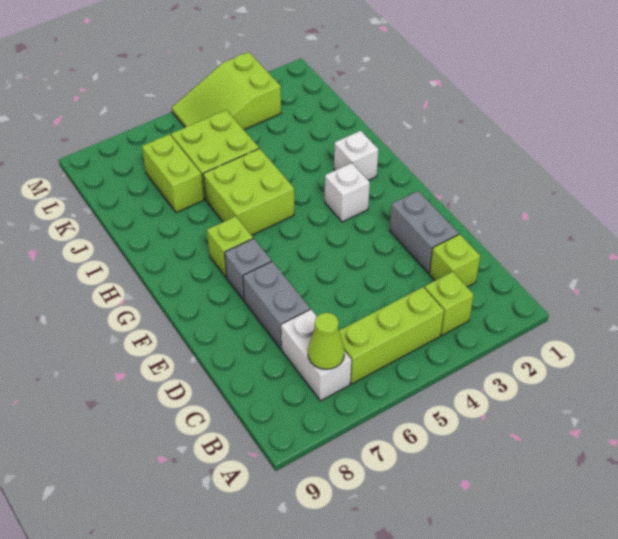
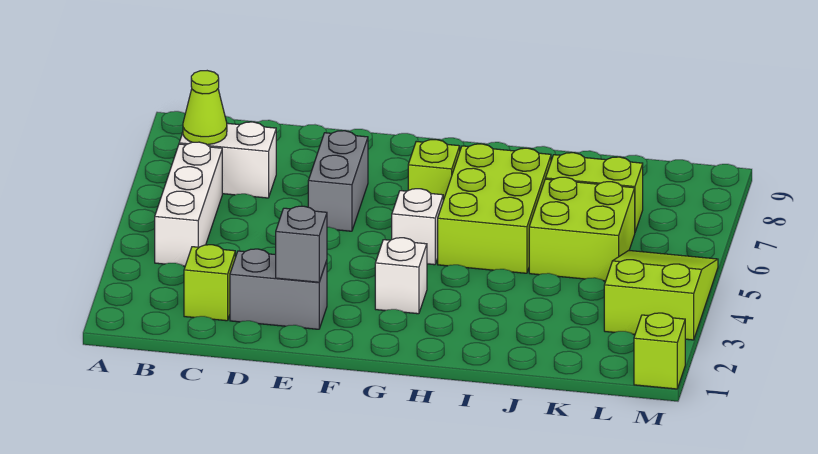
lime 1x1 brick [425,272,474,335] -> lime 1x1 brick moved to [634,313,685,389]
lime 1x3 brick [339,287,444,384] -> white 1x3 brick [155,142,222,266]
grey 1x2 brick [243,261,310,349] -> grey 1x2 brick turned to [308,131,368,231]
grey 1x1 brick [225,238,271,301] -> grey 1x1 brick moved to [276,206,327,282]
white 1x1 brick [334,131,378,180] -> white 1x1 brick moved to [392,189,443,265]
lime 2x2 brick [203,148,294,235] -> lime 2x3 brick [438,144,551,273]

